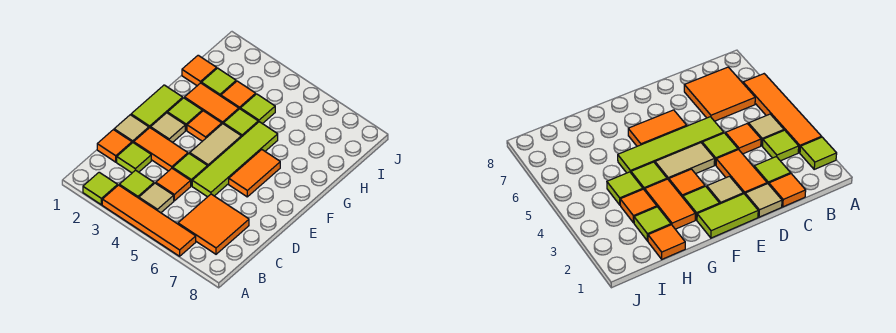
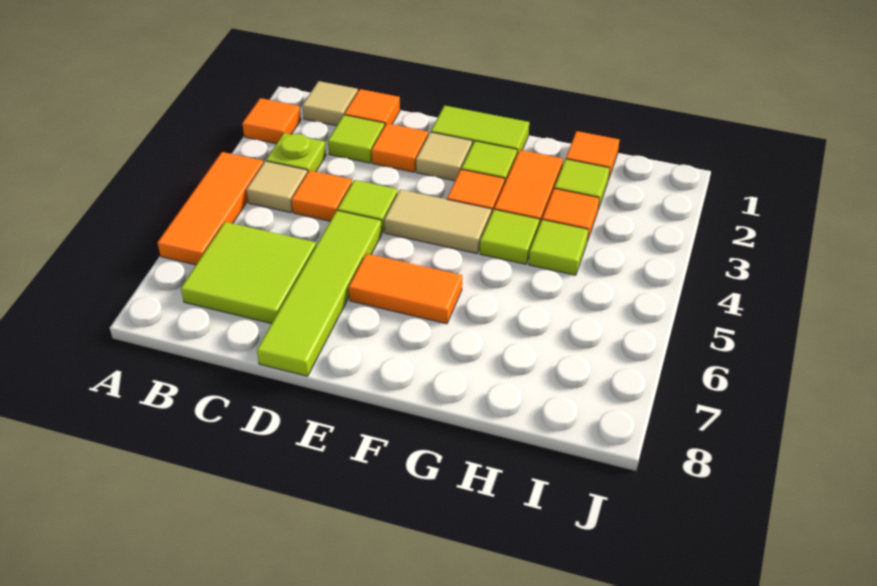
lime 1x1 tile [83,172,118,205] -> orange 1x1 tile [242,98,301,144]
orange 1x4 tile [102,185,196,256] -> orange 1x3 tile [157,152,263,265]
lime 1x1 tile [119,170,154,198] -> lime 1x1 plate [266,133,326,173]
orange 2x2 tile [178,194,249,254] -> lime 2x2 tile [181,222,316,324]
tan 1x1 tile [114,115,149,143] -> tan 1x1 tile moved to [302,81,358,126]
orange 1x2 tile [134,128,188,171] -> orange 1x1 tile [372,124,428,172]
lime 1x4 tile [192,122,278,197] -> lime 1x4 tile turned to [257,211,382,376]

